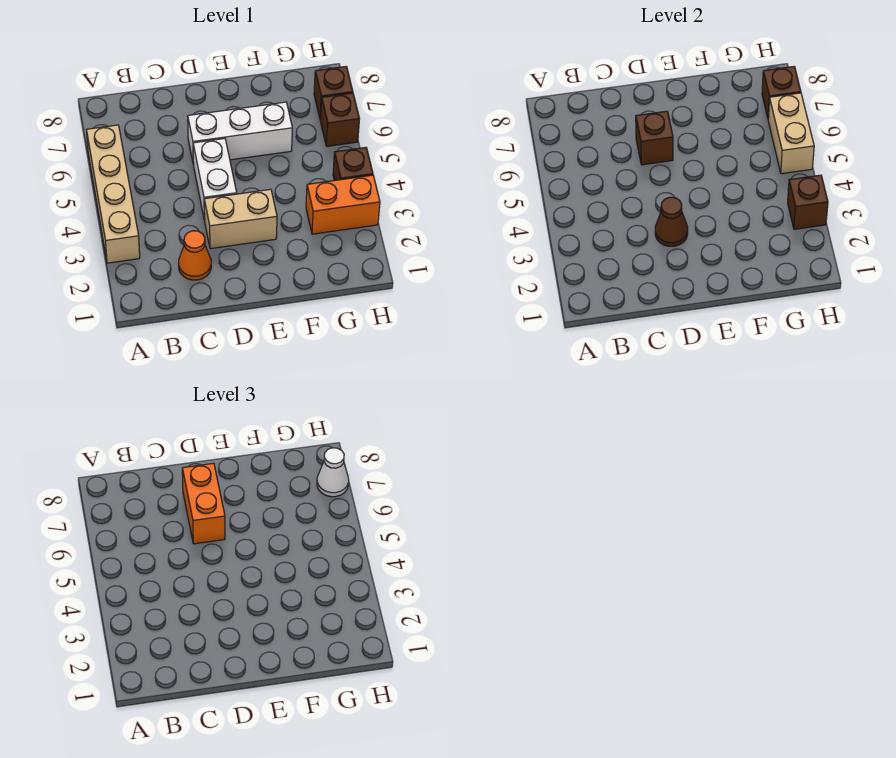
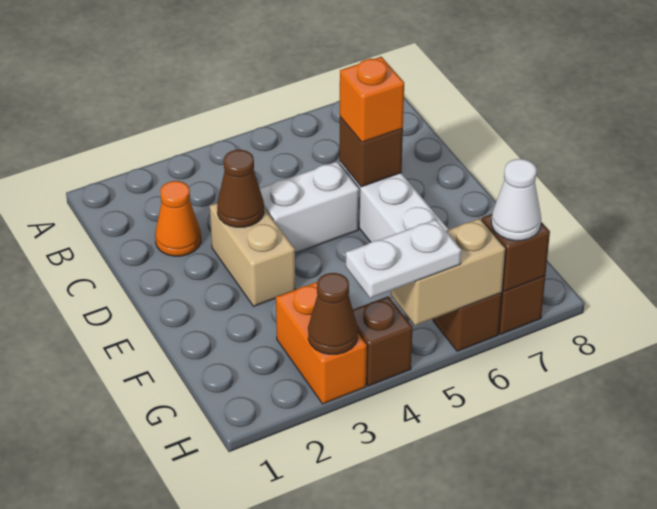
tan 1x4 brick [87,125,140,263] -> none
orange 1x2 brick [182,463,225,544] -> orange 1x1 brick [340,57,404,142]
brown 1x1 brick [788,175,828,229] -> brown 1x1 cone [308,273,358,354]
none -> white 1x2 plate [346,219,461,298]

